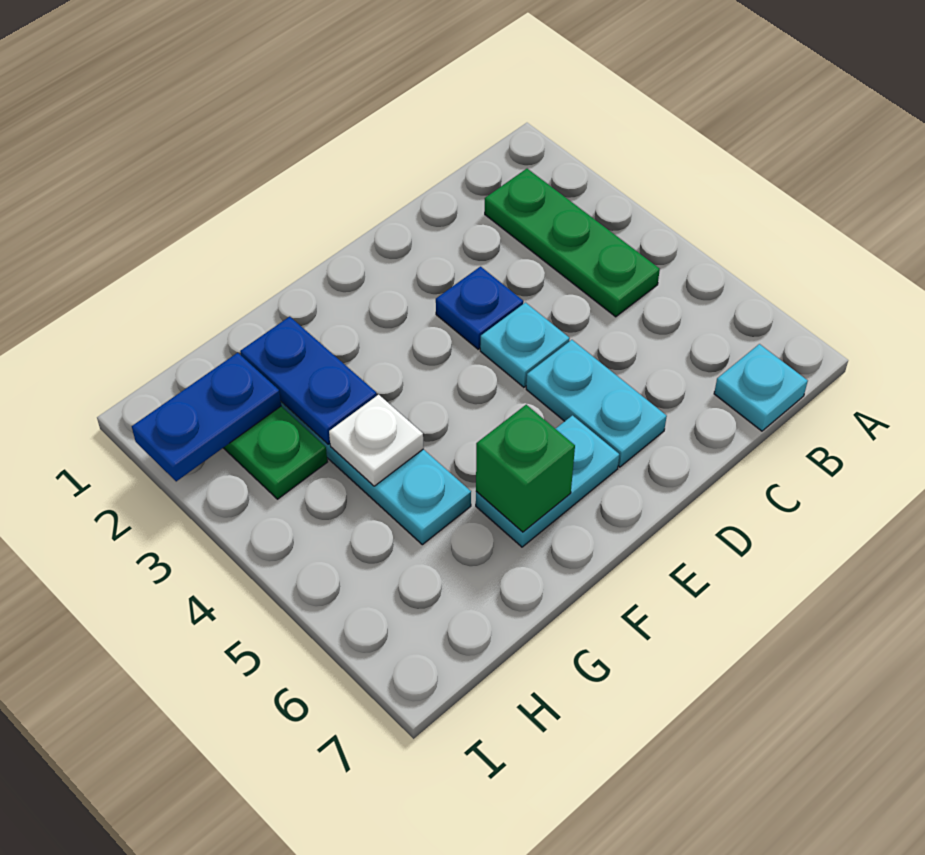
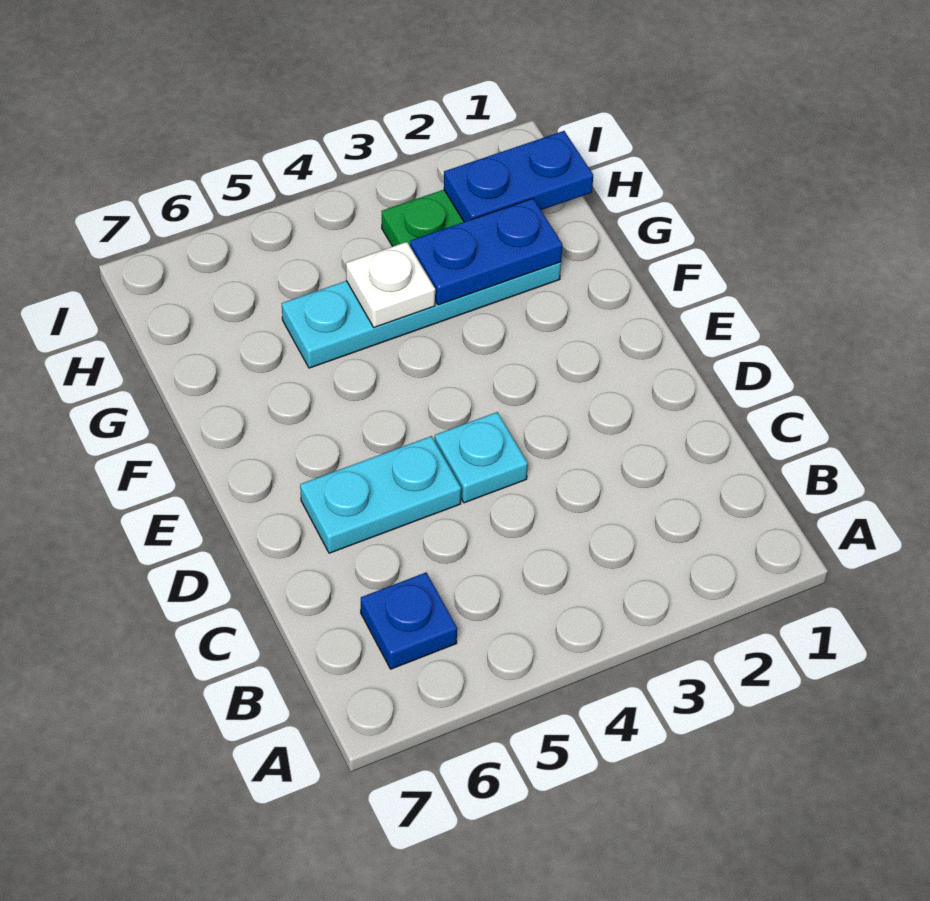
green 1x3 plate [485,169,660,317] -> none
cyan 1x1 plate [714,344,808,431] -> none
blue 1x1 plate [436,267,523,349] -> blue 1x1 plate moved to [361,572,457,669]
cyan 1x2 plate [476,415,619,547] -> none
green 1x1 brick [476,405,575,532] -> none
blue 1x2 plate [132,353,281,481] -> blue 1x2 plate turned to [444,131,593,222]

